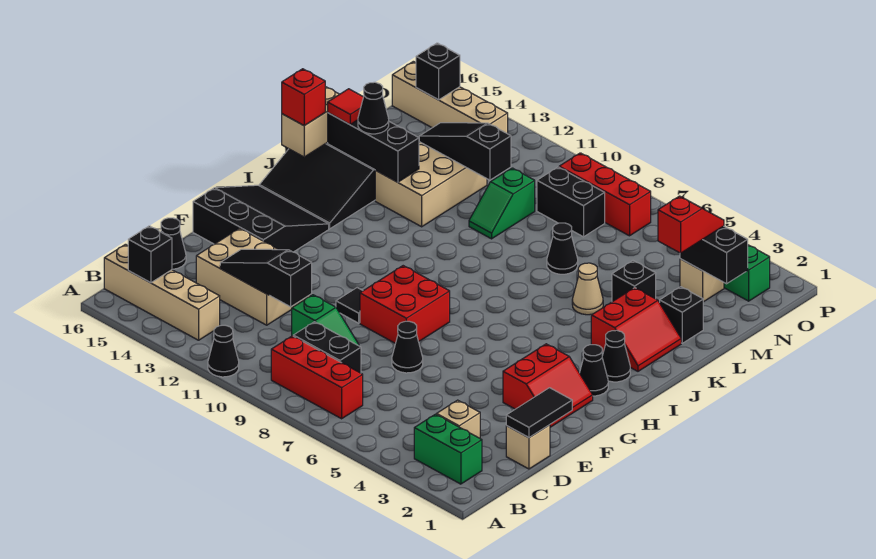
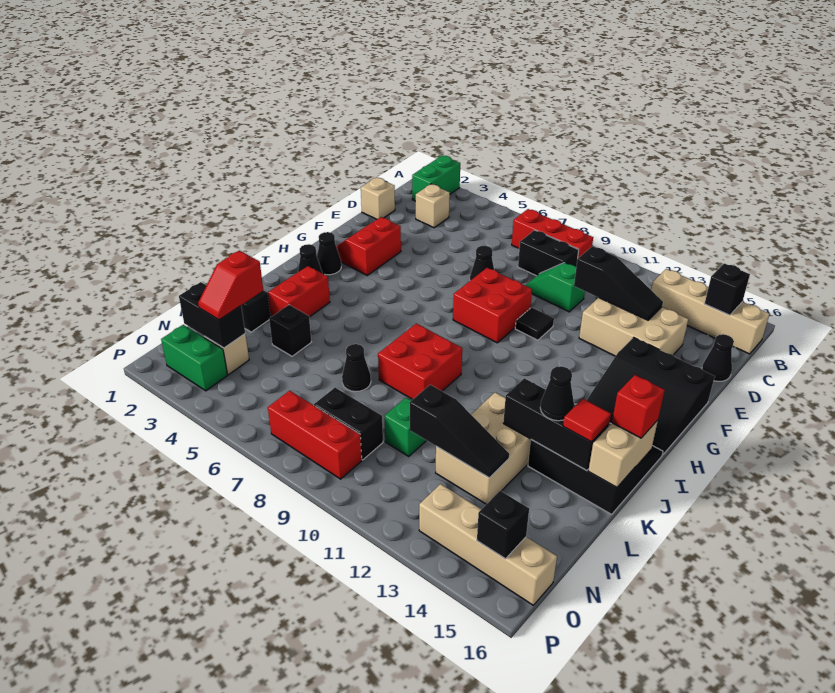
black 1x1 cone [208,325,239,377] -> none
green 1x2 brick [414,414,482,484] -> green 1x2 brick turned to [412,156,460,201]
black 1x2 tile [506,388,572,438] -> none
none -> red 2x2 brick [378,323,462,399]
tan 1x1 cone [572,263,603,315] -> none

